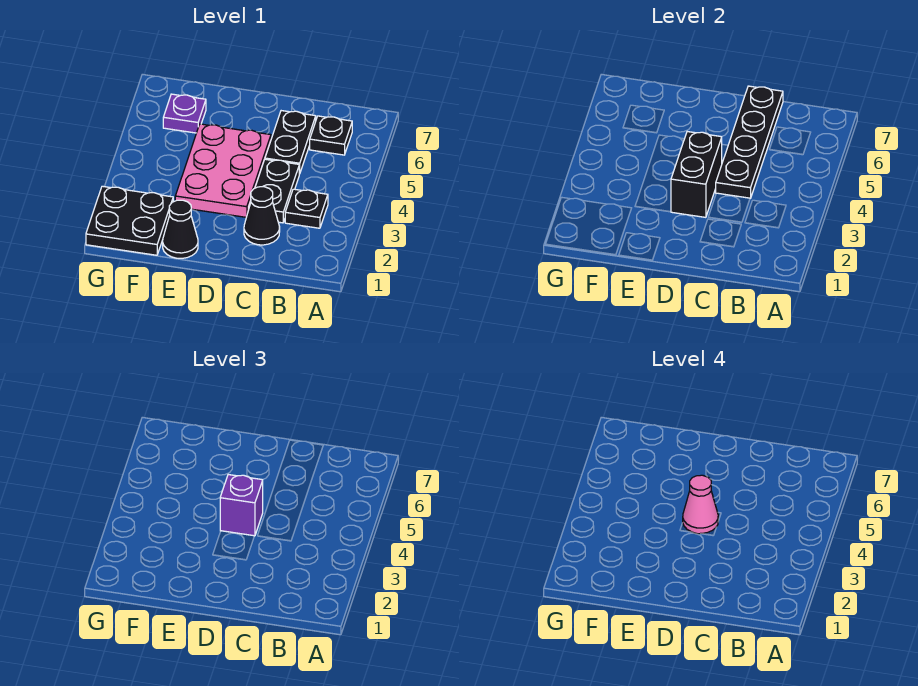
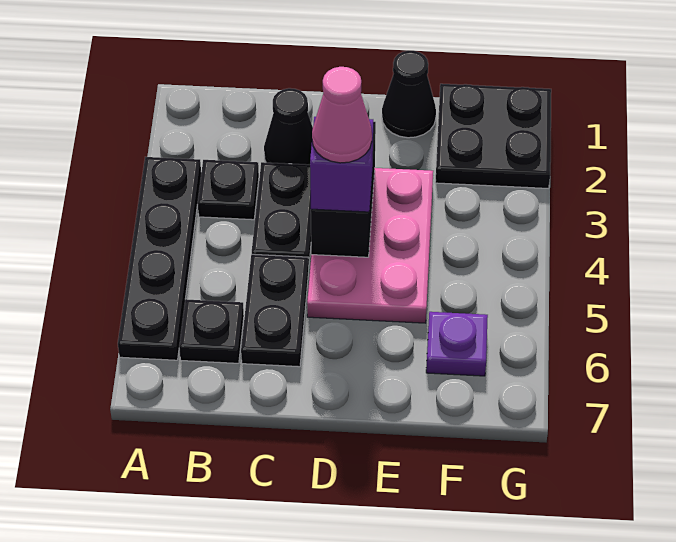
black 1x4 plate [716,86,783,198] -> black 1x4 plate moved to [118,157,201,360]

